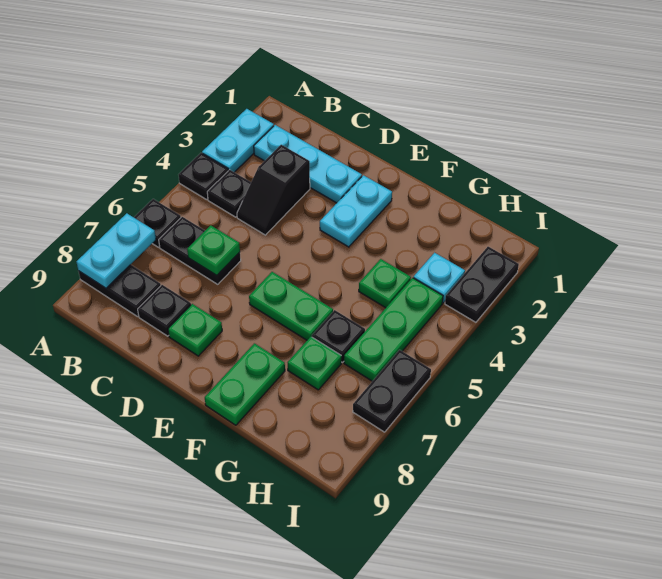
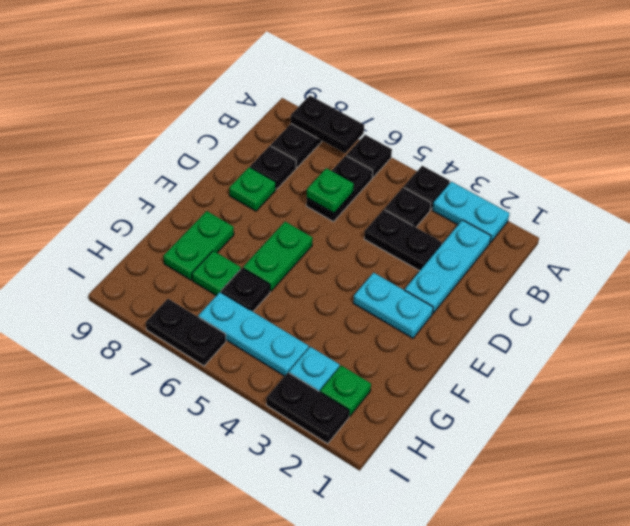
cyan 1x2 plate [76,213,156,288] -> black 1x2 plate [291,96,364,153]
black 1x2 slope [237,145,310,235] -> black 1x2 plate [364,210,442,271]
green 1x2 plate [205,343,285,425] -> green 1x2 plate turned to [163,211,234,280]
green 1x1 plate [359,259,411,308] -> green 1x1 plate moved to [320,365,371,416]
green 1x3 plate [344,278,443,381] -> cyan 1x3 plate [198,292,309,376]

